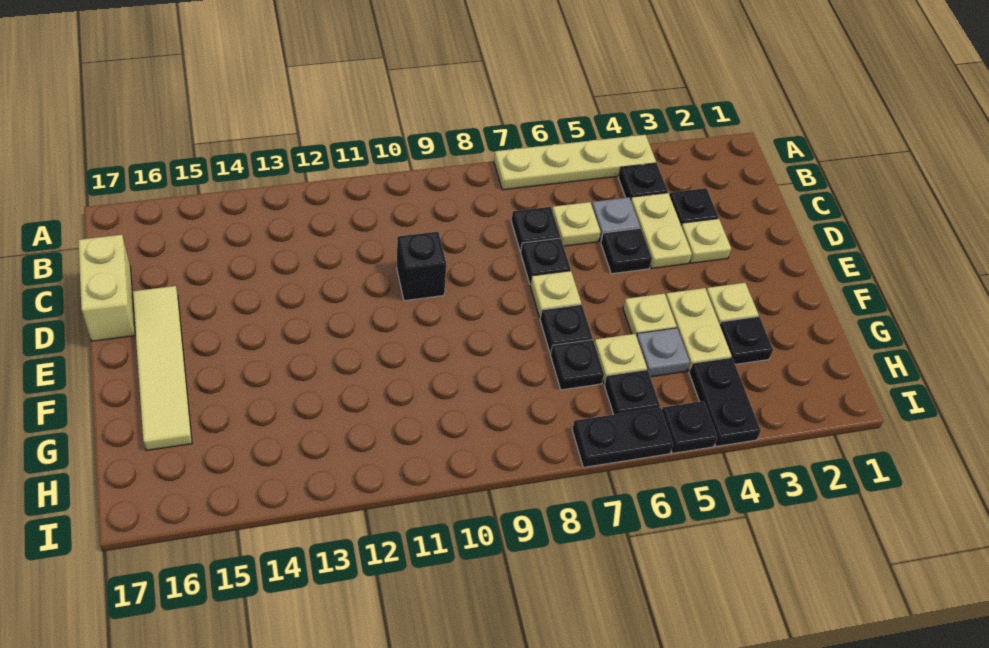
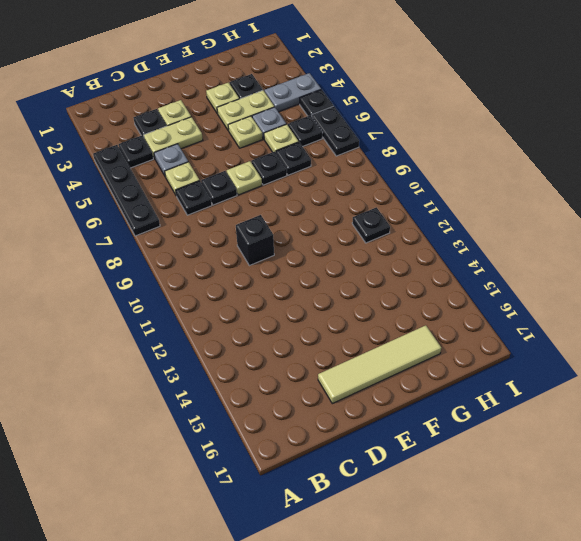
tan 1x4 plate [494,135,656,190] -> black 1x4 plate [93,145,160,236]
tan 1x2 brick [78,235,135,341] -> none
black 1x1 plate [601,228,652,274] -> black 1x1 plate moved to [352,207,390,243]
black 1x2 plate [689,358,761,446] -> grey 1x2 plate [264,73,321,112]

